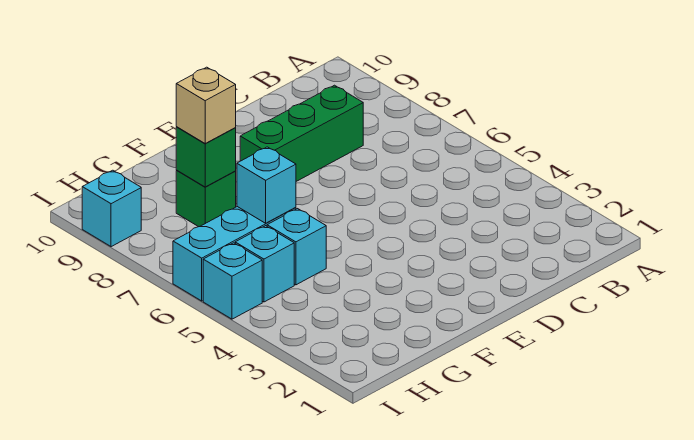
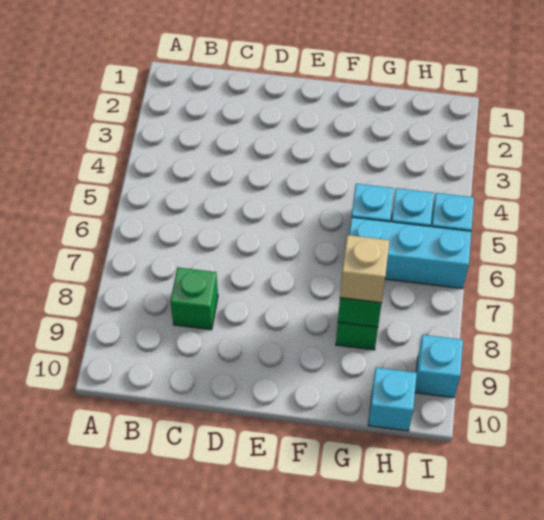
green 1x3 brick [240,85,363,181] -> green 1x1 brick [170,268,218,330]
cyan 1x1 brick [237,147,296,223] -> cyan 1x1 brick moved to [368,368,417,431]

